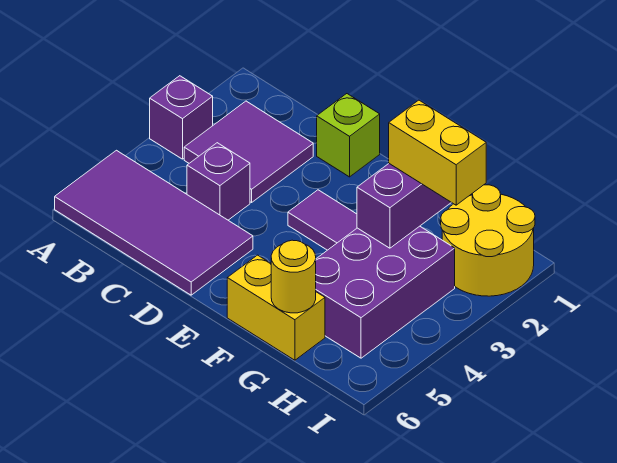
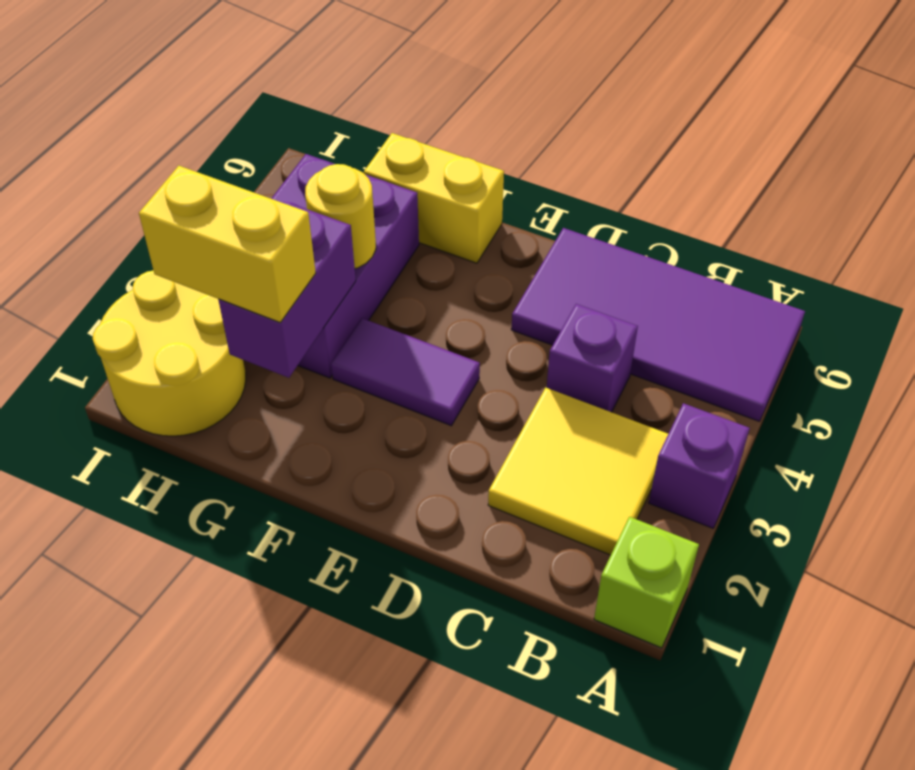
purple 2x2 tile [184,101,313,202] -> yellow 2x2 tile [488,388,668,555]
lime 1x1 brick [317,94,380,177] -> lime 1x1 brick moved to [594,517,699,648]
yellow 1x1 round brick [271,240,316,313] -> yellow 1x1 round brick moved to [305,164,376,269]

